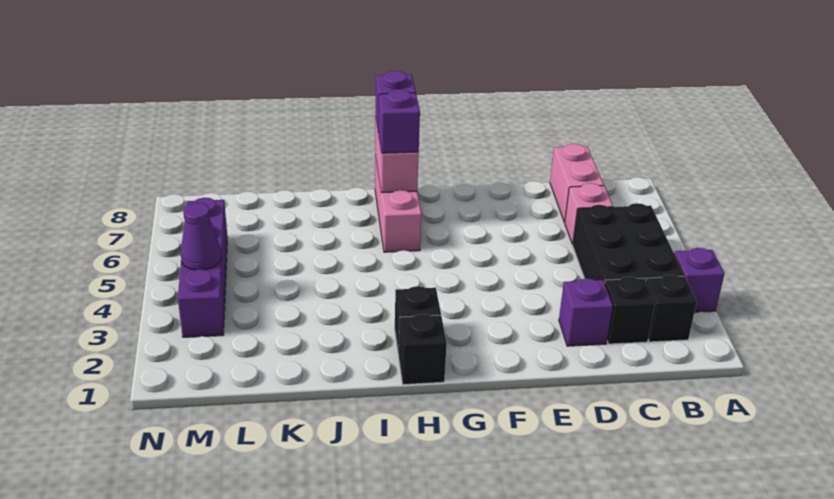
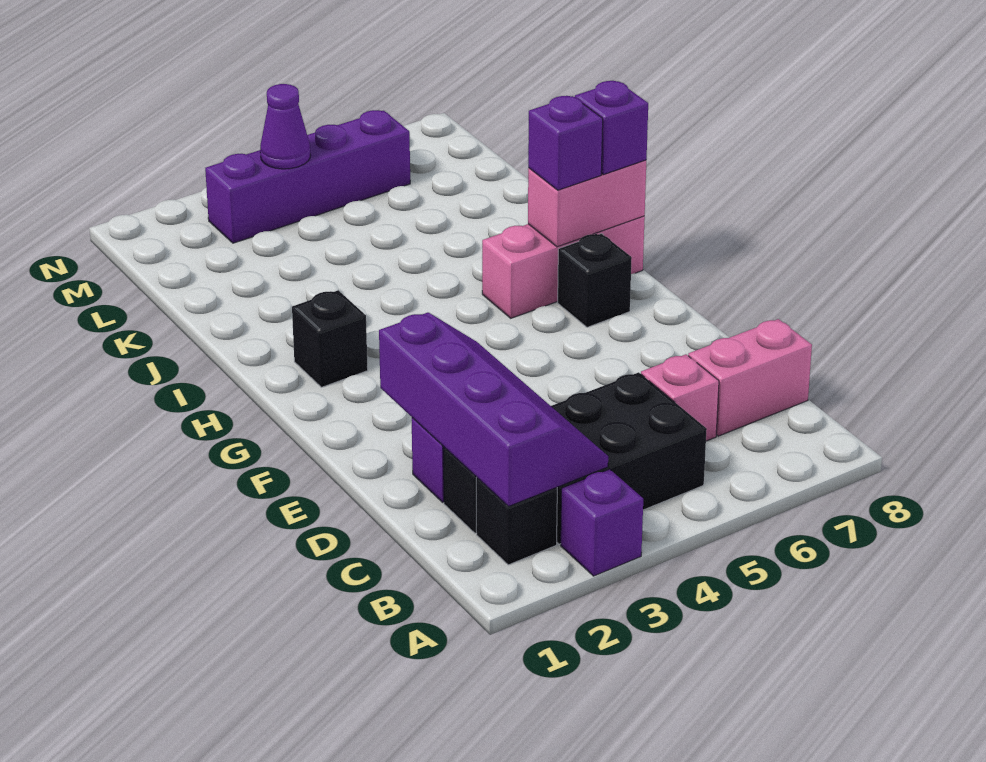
none -> purple 2x4 slope [379,312,608,506]
black 1x1 brick [399,314,447,385] -> black 1x1 brick moved to [558,234,632,327]

